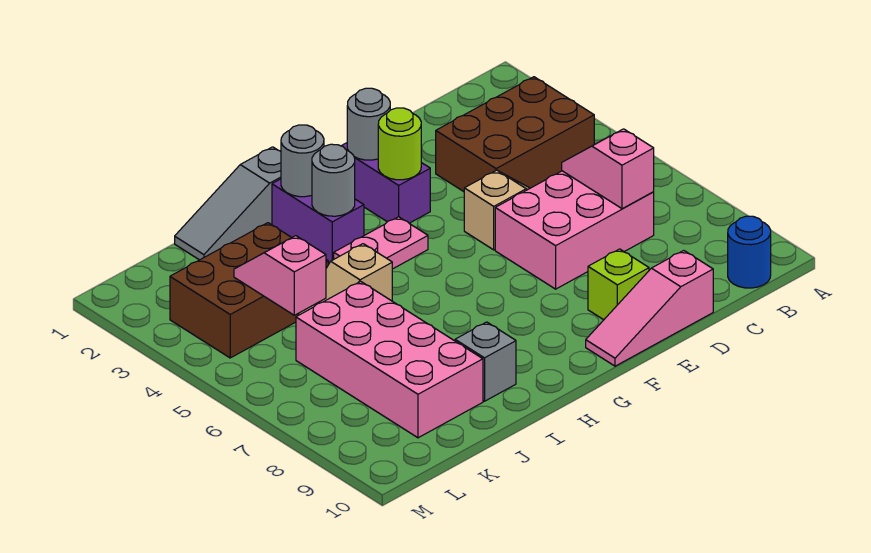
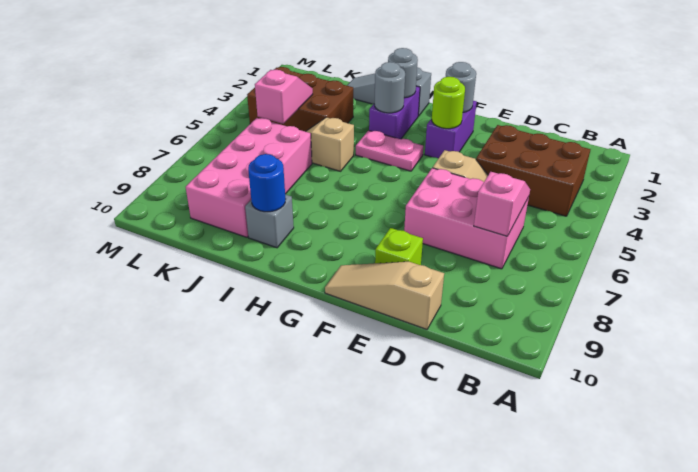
blue 1x1 round brick [728,216,771,288] -> blue 1x1 round brick moved to [248,154,285,212]
pink 1x3 slope [586,251,713,366] -> tan 1x3 slope [325,262,444,329]

